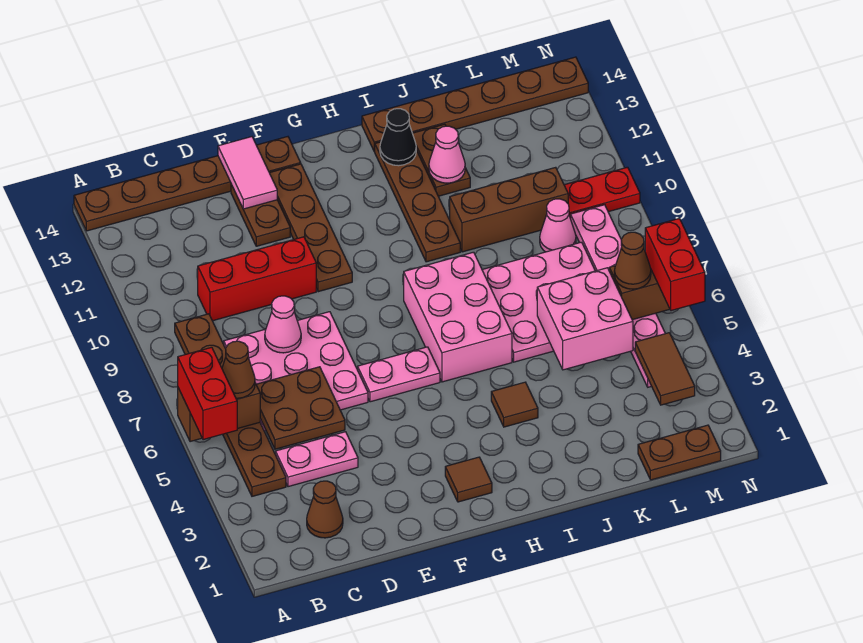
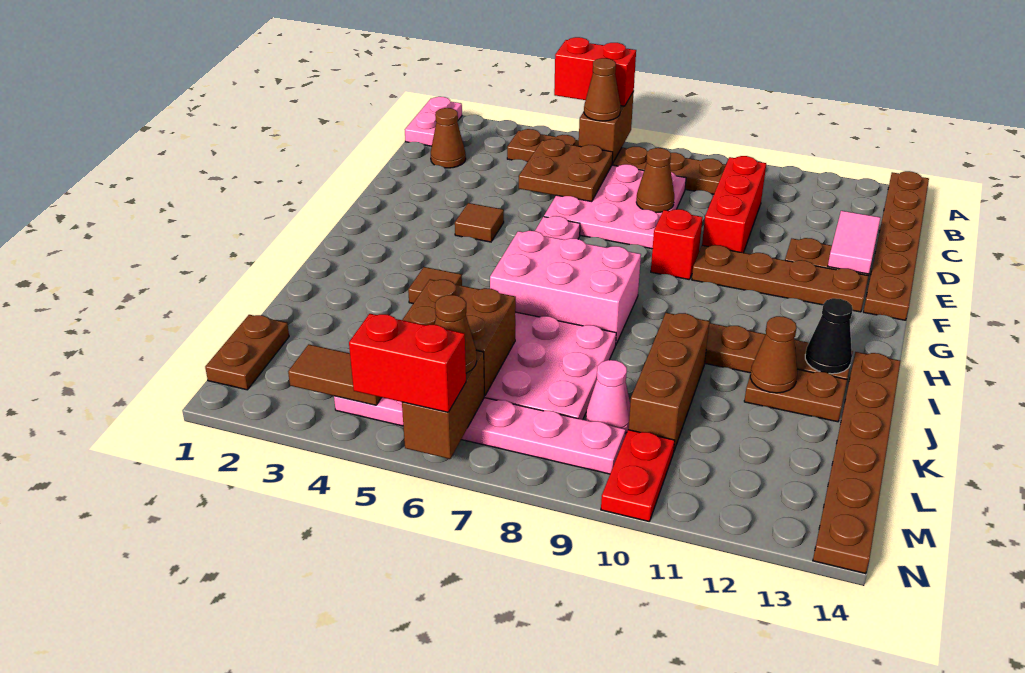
pink 1x2 plate [276,432,358,487] -> pink 1x2 plate moved to [405,97,462,146]
pink 1x1 cone [265,296,301,353] -> brown 1x1 cone [636,148,674,213]
pink 1x2 tile [218,137,277,209] -> pink 1x2 tile turned to [828,211,880,274]
none -> red 1x1 brick [651,209,703,280]
brown 1x1 tile [445,457,492,502] -> brown 1x1 tile moved to [455,203,504,242]
pink 1x1 cone [429,126,465,183] -> brown 1x1 cone [750,316,797,393]
pink 2x2 brick [537,268,633,370] -> brown 2x2 brick [403,279,516,396]

